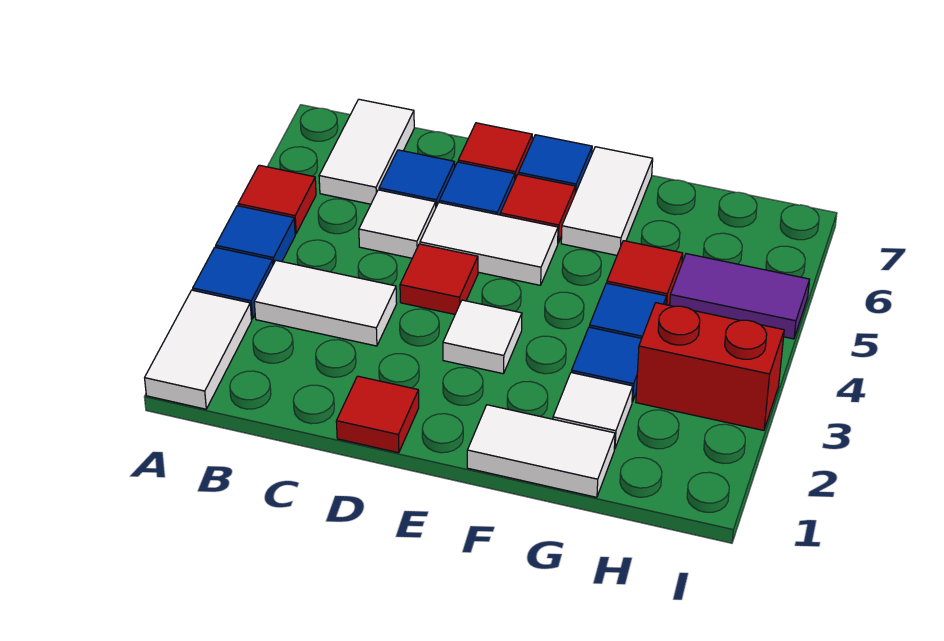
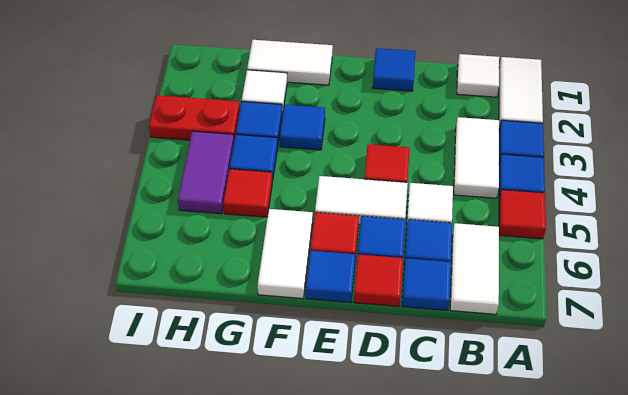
white 1x2 tile [254,260,397,346] -> white 1x2 tile turned to [454,117,499,198]
none -> blue 1x1 tile [402,258,451,310]
red 1x1 tile [336,376,419,453] -> blue 1x1 tile [373,48,416,91]
white 1x1 tile [443,300,522,374] -> white 1x1 tile moved to [457,54,499,97]
none -> blue 1x1 tile [280,105,325,150]
red 1x2 brick [636,303,784,430] -> red 1x2 plate [149,95,240,140]
purple 1x2 tile [670,254,810,339] -> purple 1x2 tile turned to [178,131,234,214]

